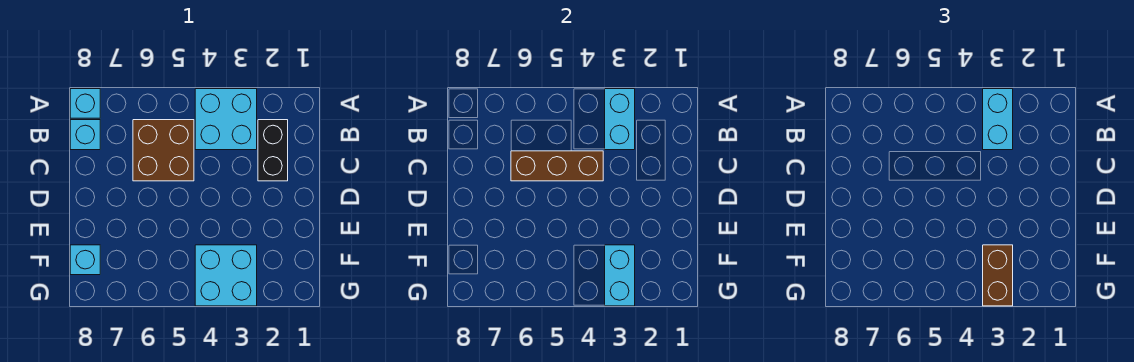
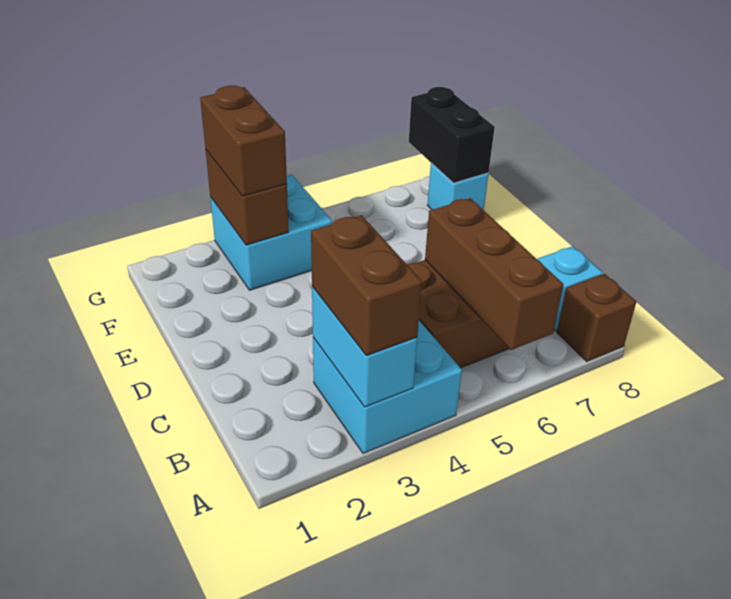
cyan 1x2 brick [983,89,1013,150] -> brown 1x2 brick [311,215,422,356]
cyan 1x1 brick [70,89,100,118] -> brown 1x1 brick [557,274,636,361]
black 1x2 brick [258,120,288,181] -> black 1x2 brick moved to [409,87,495,183]
brown 1x3 brick [511,151,603,181] -> brown 1x3 brick turned to [425,198,564,350]
cyan 1x2 brick [605,245,635,306] -> brown 1x2 brick [206,150,289,245]

